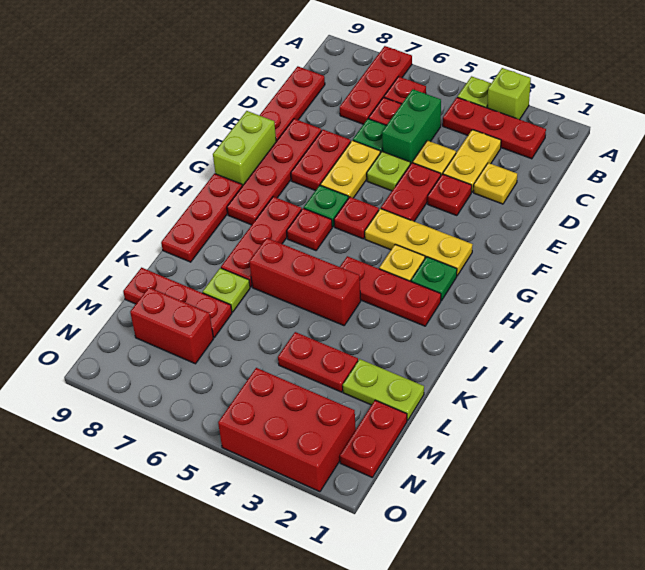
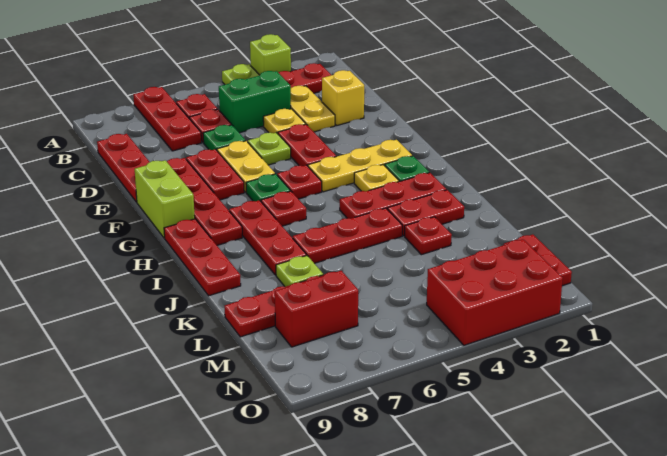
green 1x2 brick [382,89,441,164] -> green 1x2 brick turned to [219,71,291,133]
yellow 1x1 plate [474,163,517,204] -> yellow 1x1 brick [322,70,364,126]
red 1x1 plate [428,174,472,216] -> red 1x1 plate moved to [405,217,452,255]
red 1x3 brick [249,238,361,325] -> red 1x3 plate [293,208,402,263]
lime 1x2 plate [343,359,424,420] -> none
red 1x2 plate [278,332,358,392] -> red 1x2 plate moved to [388,190,464,236]

